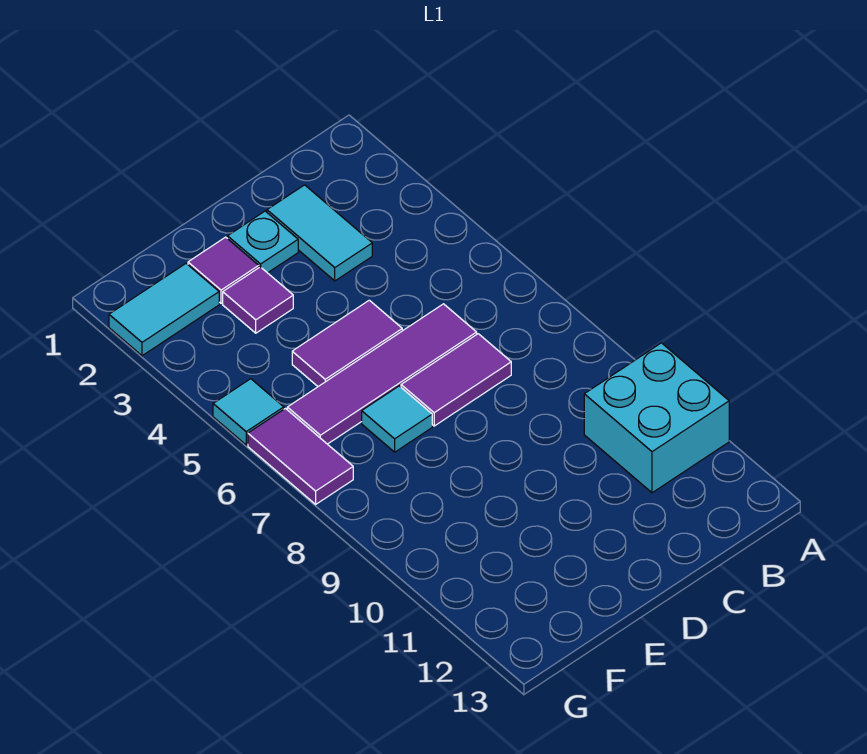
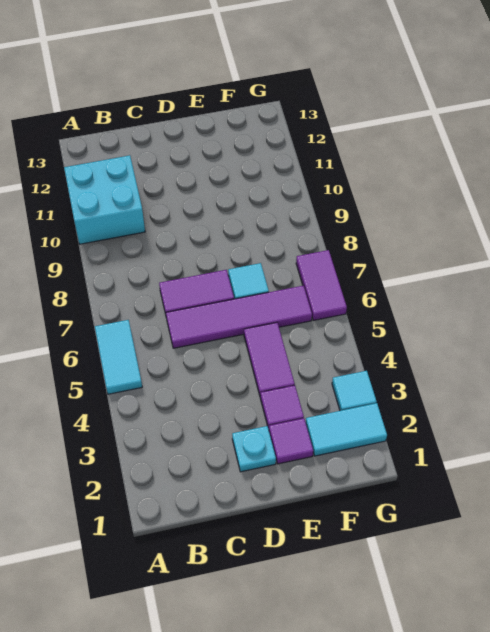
cyan 1x2 tile [267,185,372,281] -> cyan 1x2 tile moved to [95,320,142,394]
purple 1x2 tile [292,300,402,386] -> purple 1x2 tile turned to [244,323,295,396]
cyan 1x1 tile [213,379,284,445] -> cyan 1x1 tile moved to [332,371,377,411]

